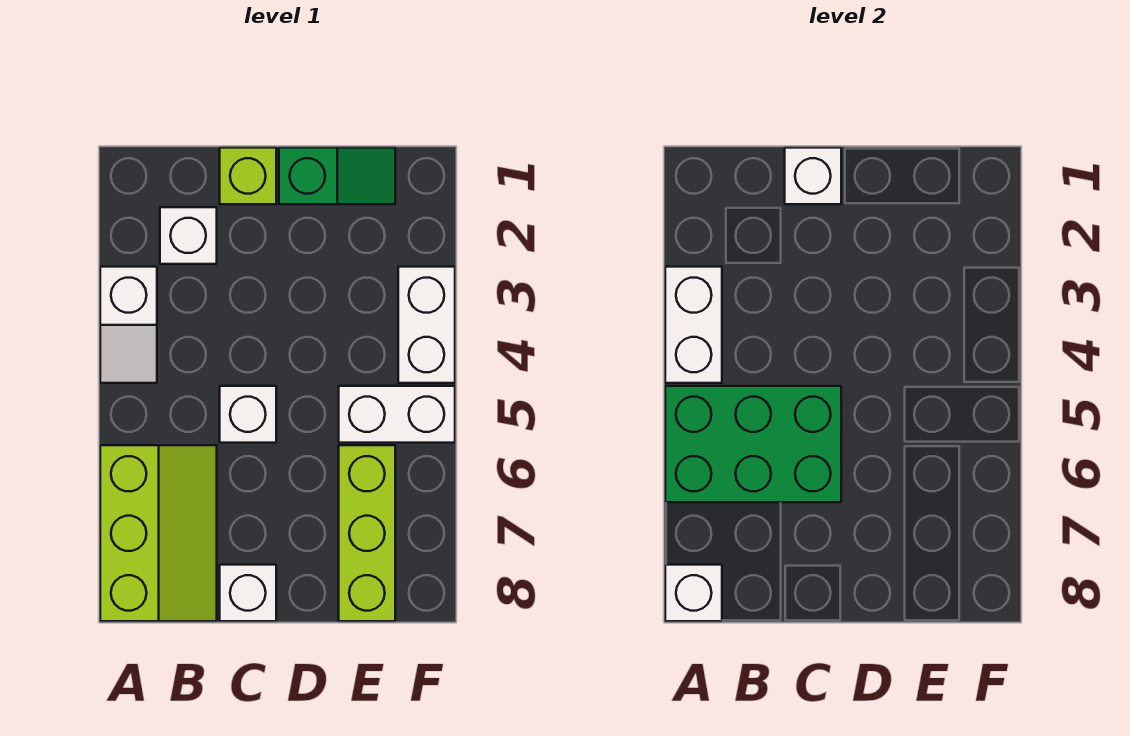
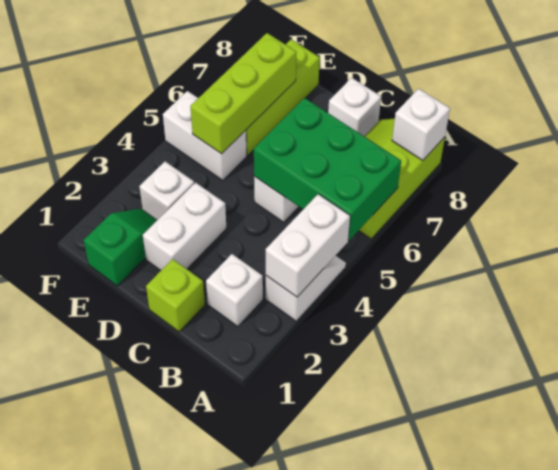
white 1x1 brick [785,148,841,204] -> white 1x1 brick moved to [139,162,194,220]
green 1x2 slope [279,148,395,204] -> green 1x2 slope turned to [84,209,157,286]
none -> lime 1x3 brick [190,33,296,154]
white 1x2 brick [398,267,455,383] -> white 1x2 brick moved to [143,183,226,270]

